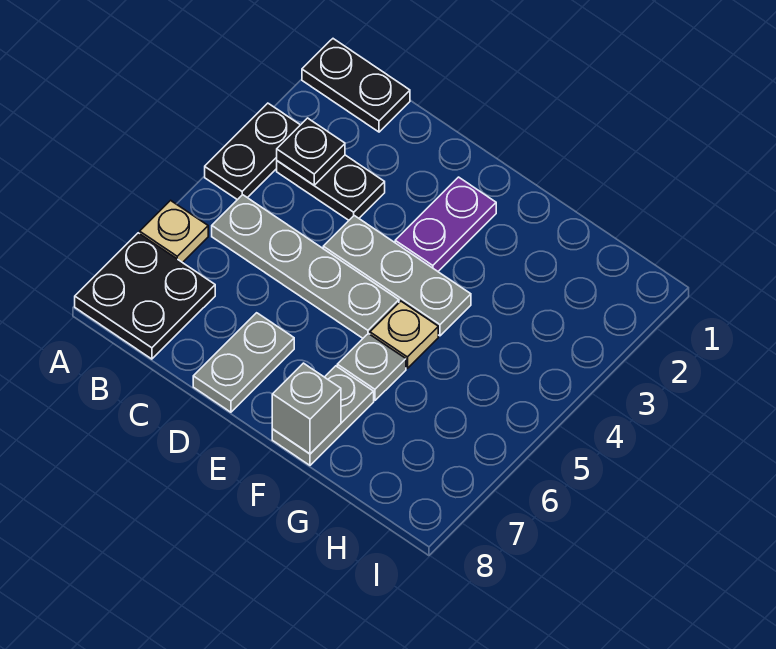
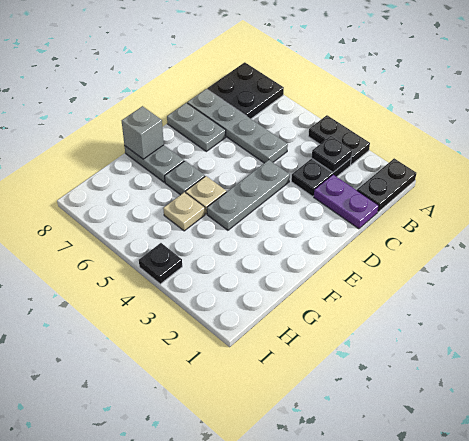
tan 1x1 plate [140,200,208,263] -> tan 1x1 plate moved to [163,192,205,231]
grey 1x4 plate [212,195,399,338] -> grey 1x4 plate turned to [187,89,288,163]
purple 1x2 plate [395,177,496,271] -> purple 1x2 plate moved to [314,175,379,229]
none -> black 1x1 plate [139,243,182,284]

